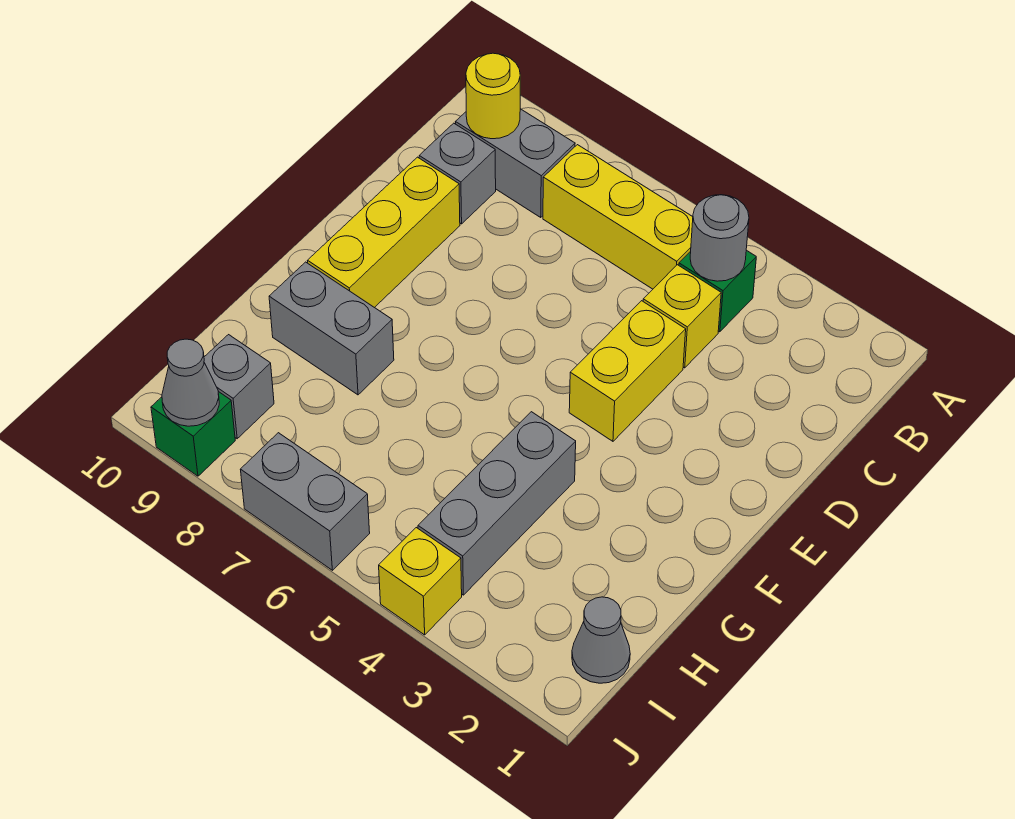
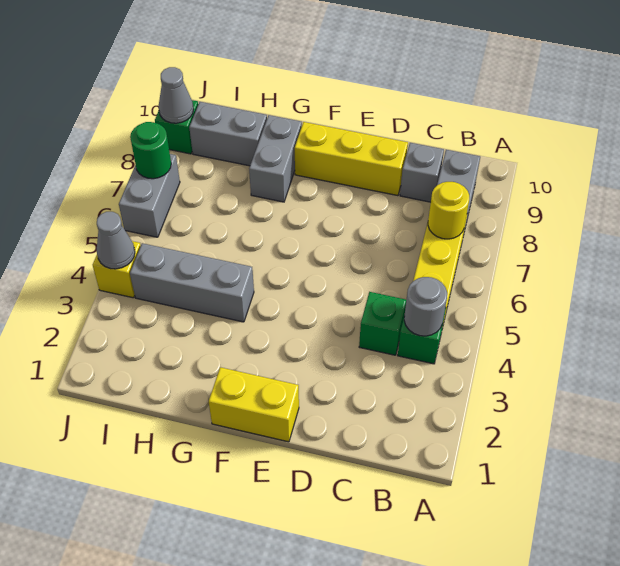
yellow 1x1 round brick [466,53,520,139] -> yellow 1x1 round brick moved to [428,182,469,239]
yellow 1x1 brick [643,265,721,368] -> green 1x1 brick [359,292,406,355]
yellow 1x2 brick [569,301,686,441] -> yellow 1x2 brick moved to [209,367,299,442]
grey 1x1 cone [572,597,630,683] -> grey 1x1 cone moved to [97,212,135,269]
grey 1x1 brick [204,335,274,439] -> grey 1x2 brick [189,102,267,166]
none -> green 1x1 round brick [130,122,171,179]

